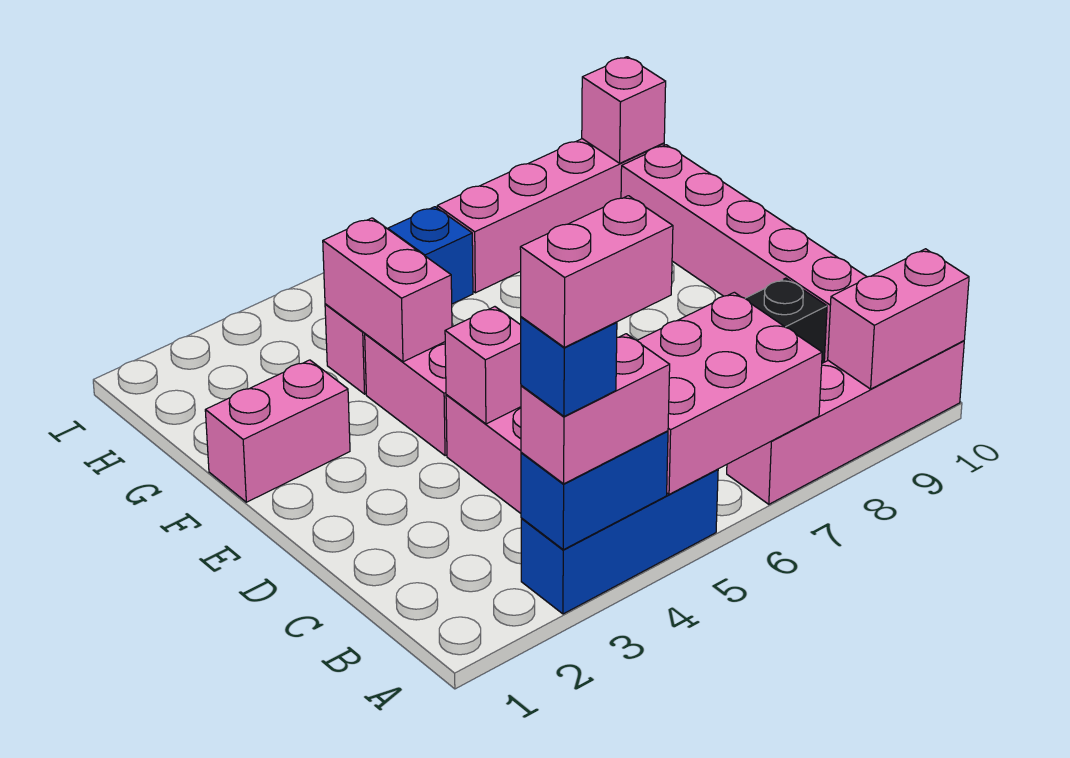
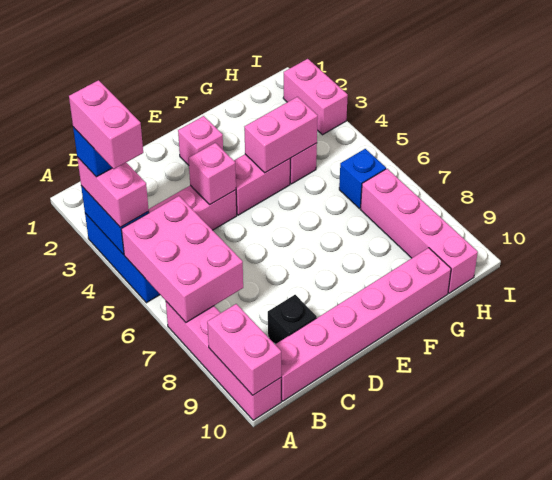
pink 1x2 brick [205,360,350,502] -> pink 1x2 brick moved to [283,59,348,135]
pink 1x1 brick [582,57,666,163] -> pink 1x1 brick moved to [178,116,223,165]

